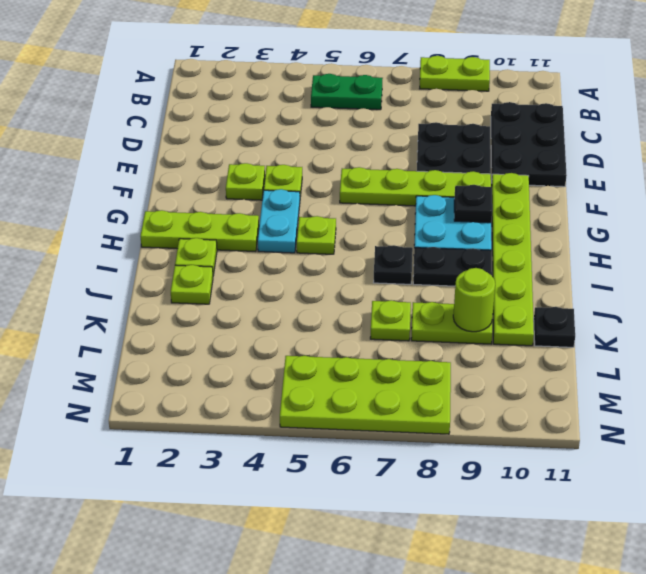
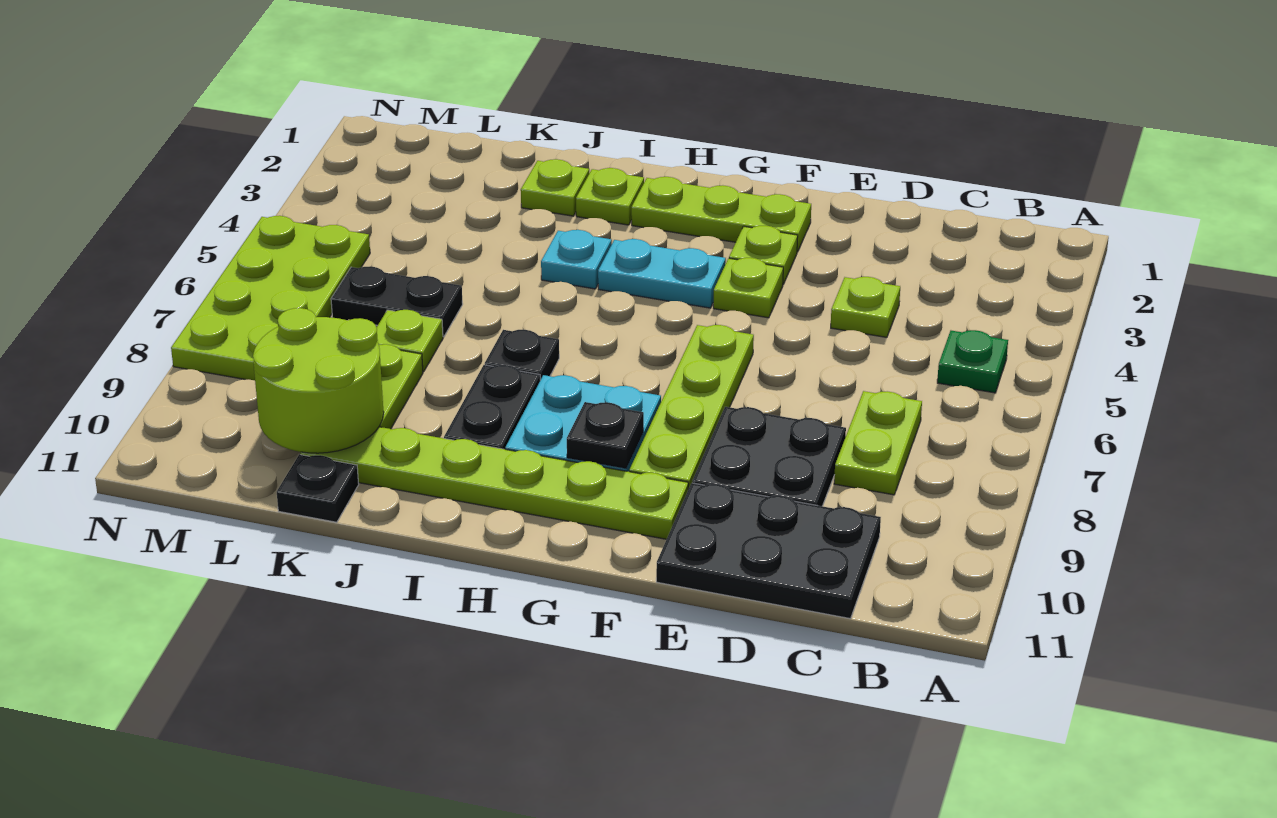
lime 1x2 plate [420,56,490,91] -> lime 1x2 plate moved to [834,391,922,495]
green 1x2 plate [311,74,383,110] -> green 1x1 plate [937,330,1008,393]
lime 1x3 plate [140,210,259,252] -> lime 1x3 plate turned to [631,177,811,252]
lime 1x1 plate [297,216,336,254] -> lime 1x1 plate moved to [831,277,900,337]
none -> cyan 1x1 plate [541,230,612,289]
none -> black 1x2 plate [331,266,463,337]
lime 1x1 round brick [453,268,495,332] -> lime 2x2 round brick [253,308,384,453]

